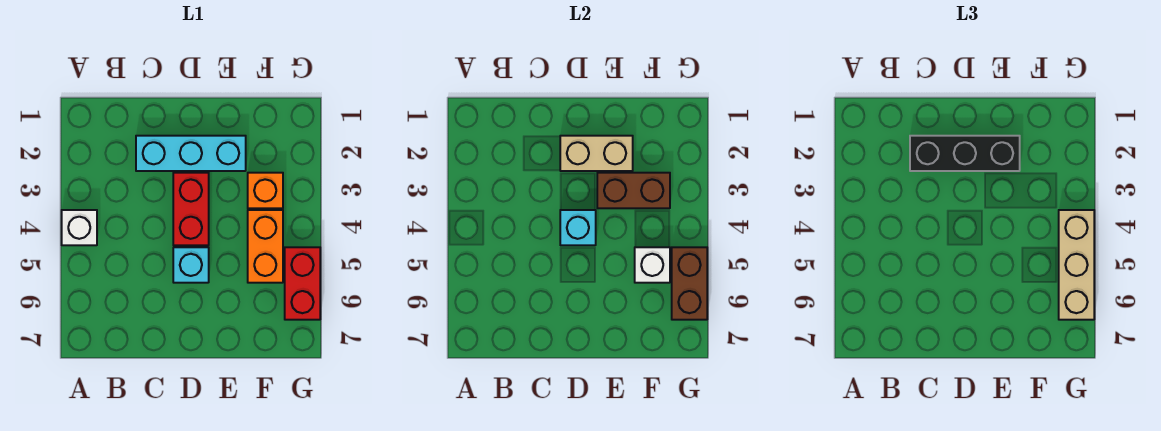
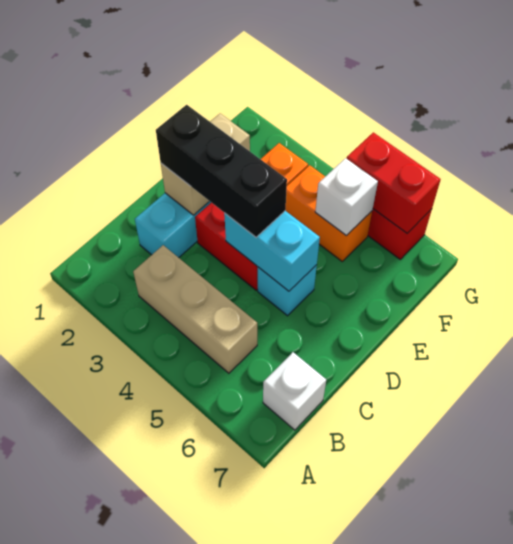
white 1x1 brick [62,210,97,245] -> white 1x1 brick moved to [263,352,326,430]
black 1x3 brick [910,136,1020,171] -> black 1x3 brick turned to [156,105,287,237]
cyan 1x1 brick [560,210,596,245] -> cyan 1x2 brick [224,211,320,291]
brown 1x2 brick [597,173,670,208] -> none
tan 1x3 brick [1059,210,1094,320] -> tan 1x3 brick moved to [133,245,257,373]
brown 1x2 brick [672,247,707,320] -> red 1x2 brick [347,132,441,233]

